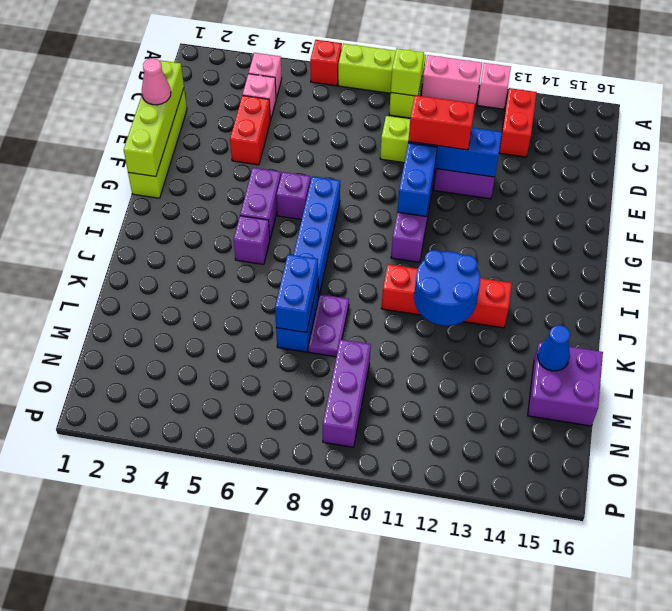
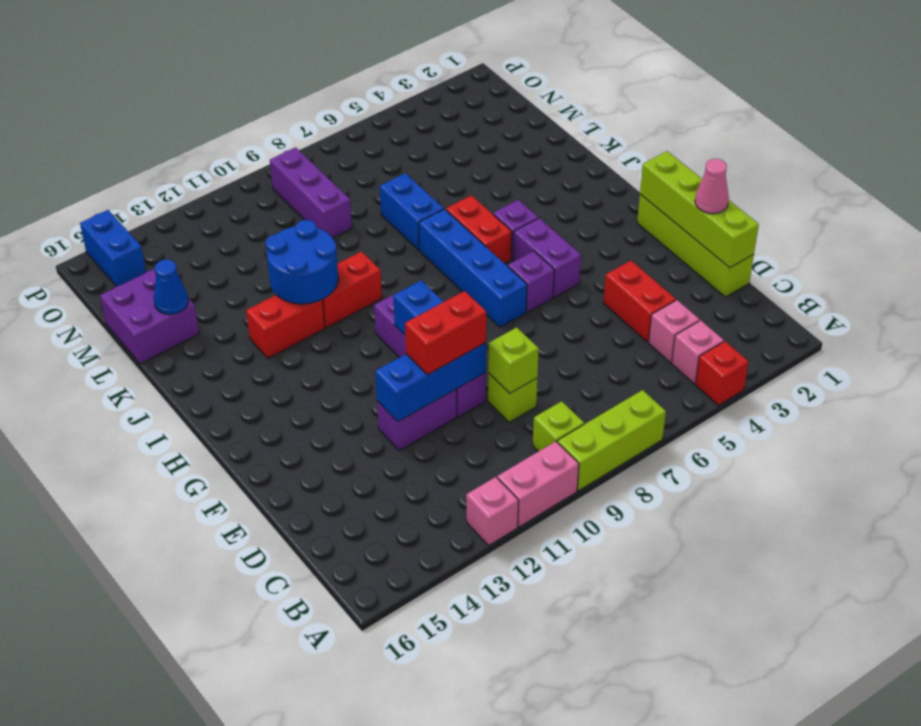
red 1x1 brick [310,40,342,86] -> red 1x1 brick moved to [695,341,748,405]
lime 1x1 brick [391,48,424,96] -> lime 1x1 brick moved to [488,327,539,393]
red 1x2 brick [499,88,537,157] -> red 1x2 brick moved to [446,195,512,264]
blue 1x2 brick [275,254,318,332] -> blue 1x2 brick moved to [80,210,146,287]
purple 1x2 plate [308,294,349,357] -> none

